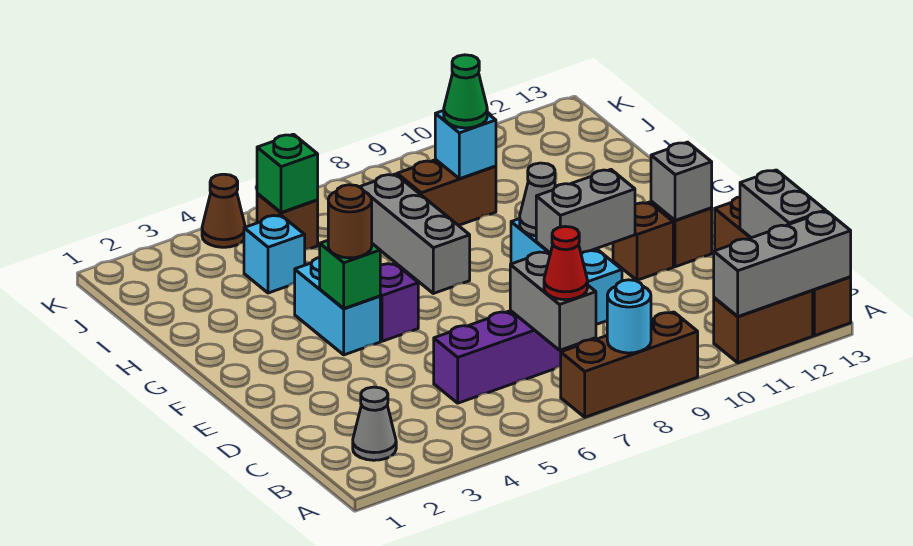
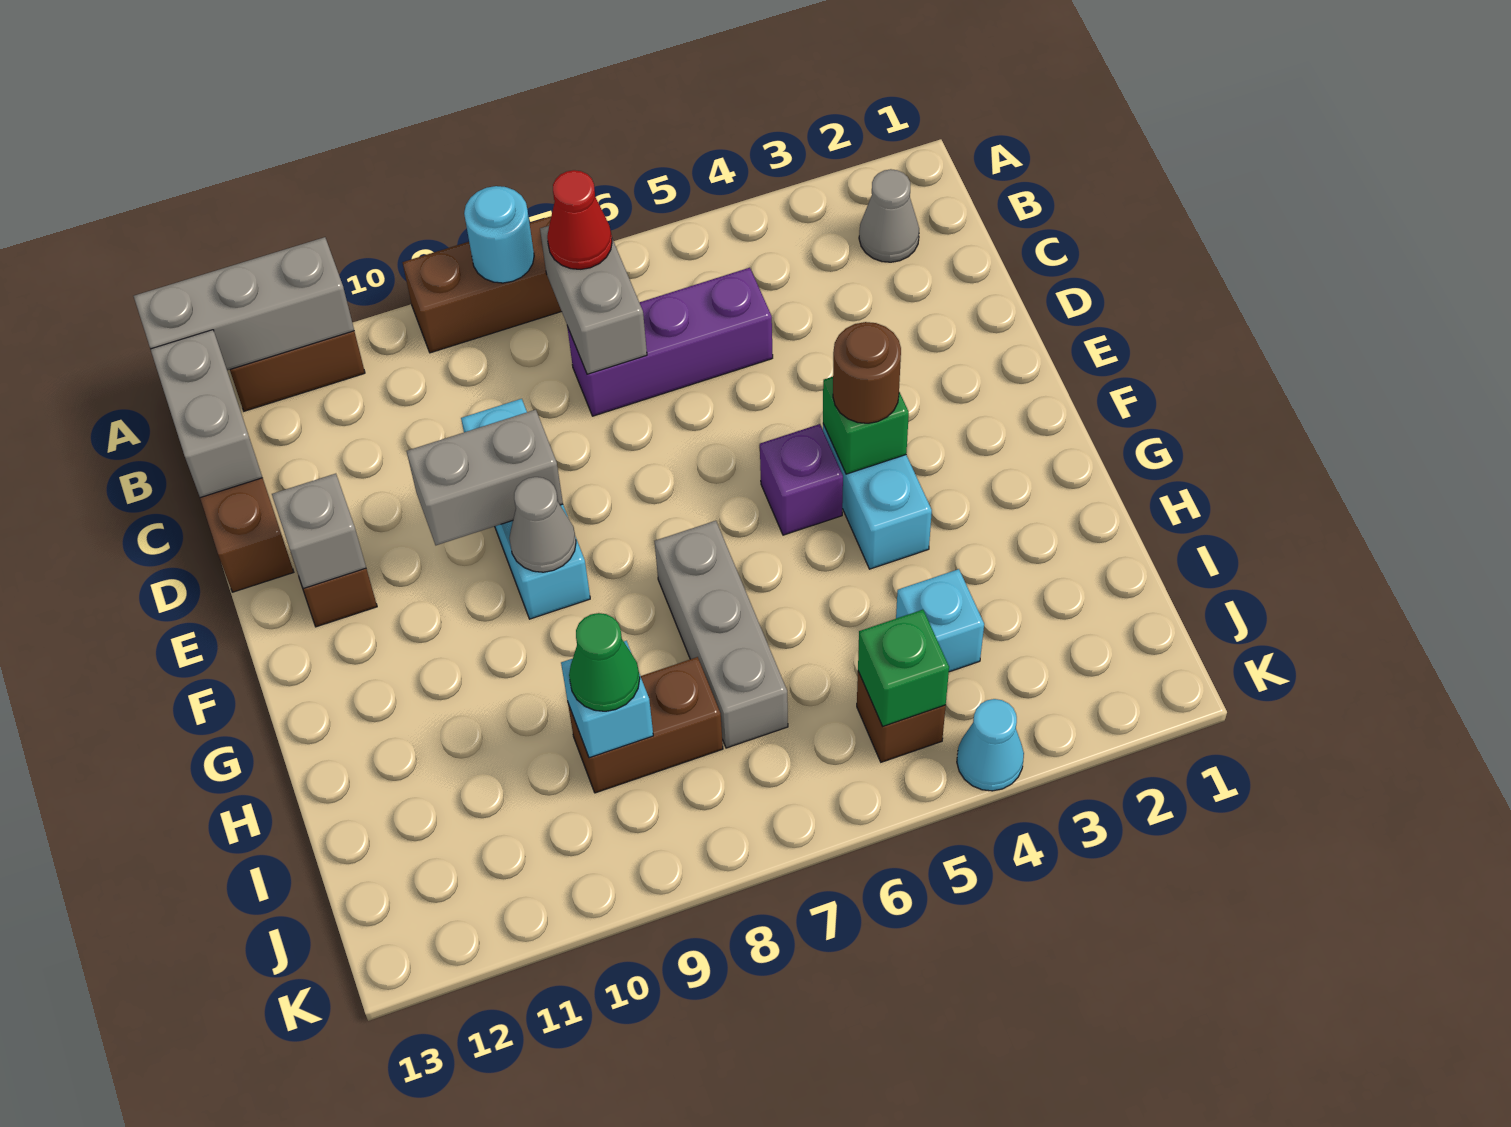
brown 1x1 brick [613,202,673,280] -> none
brown 1x1 cone [202,174,245,247] -> cyan 1x1 cone [957,699,1024,791]

